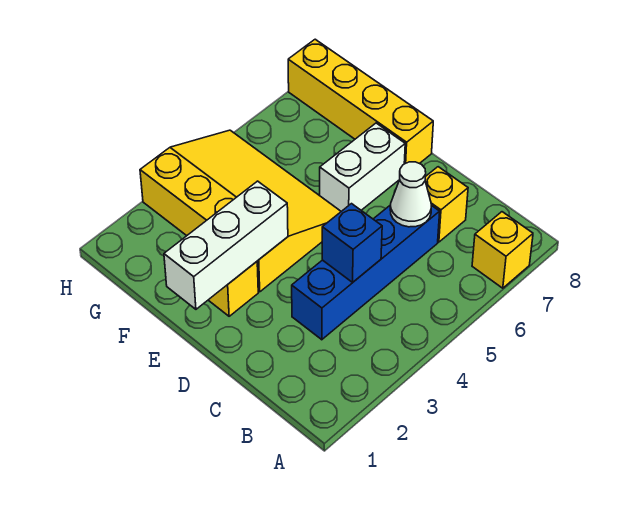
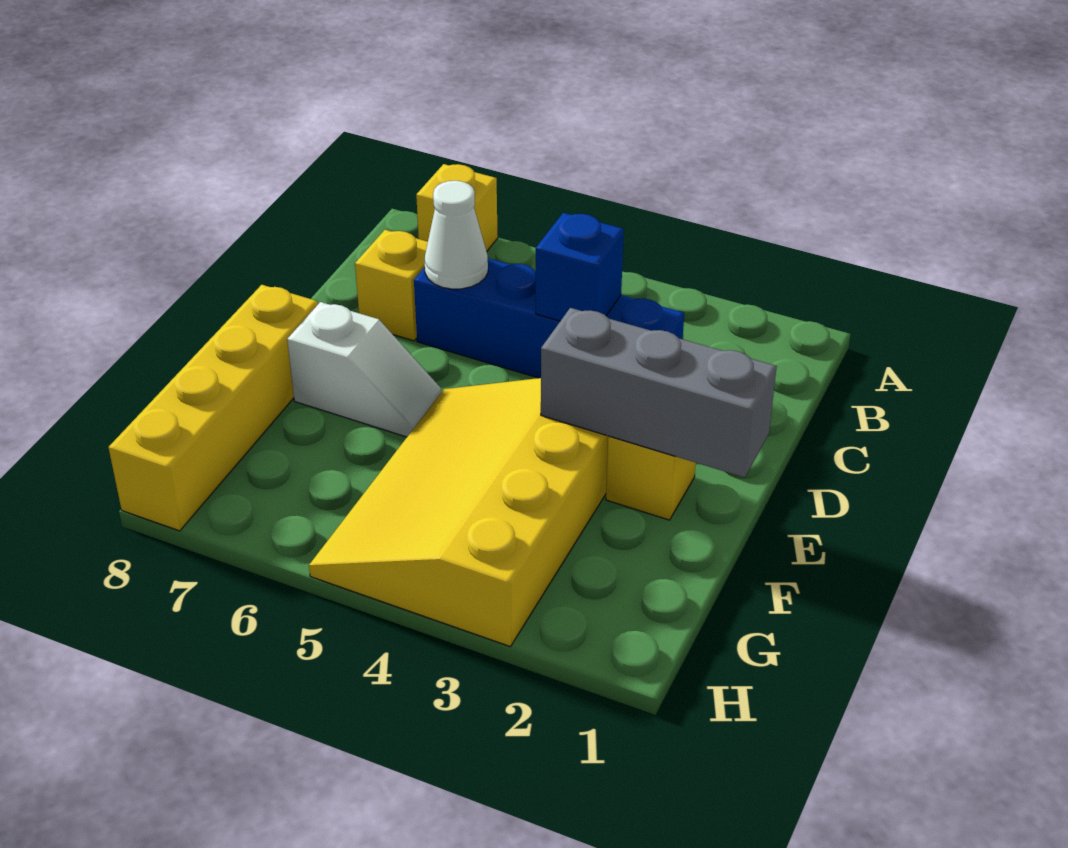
white 1x3 brick [164,181,288,309] -> grey 1x3 brick [541,308,777,477]
white 1x2 brick [320,123,405,211] -> white 1x2 slope [287,302,441,437]

